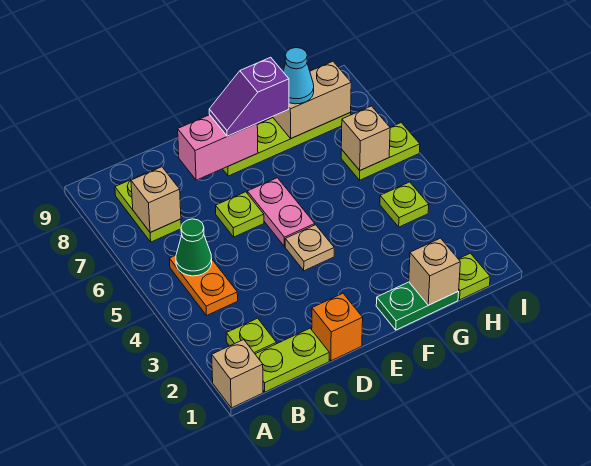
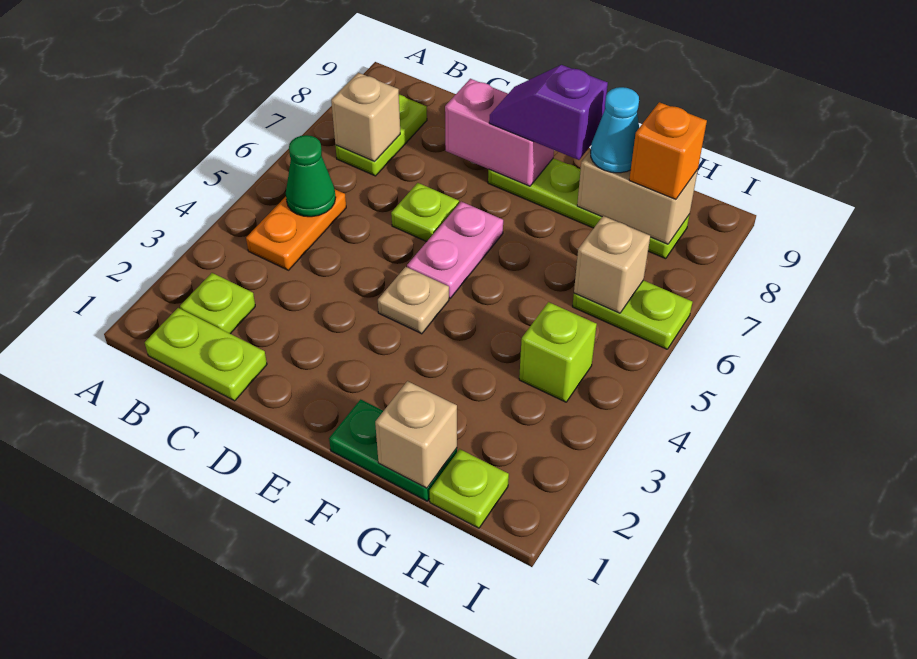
tan 1x1 brick [212,340,263,408] -> none
orange 1x1 brick [312,293,363,361] -> orange 1x1 brick moved to [629,102,707,199]
lime 1x1 plate [380,182,429,227] -> lime 1x1 brick [519,302,597,402]

